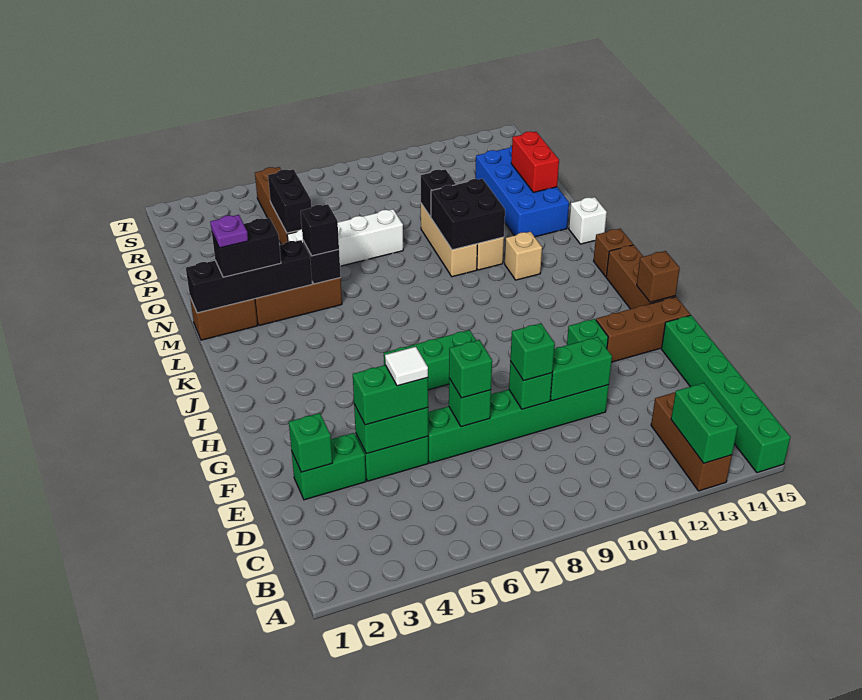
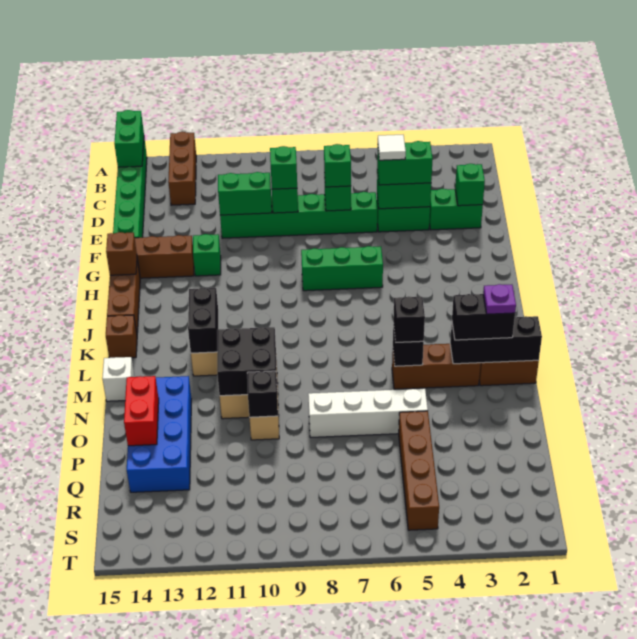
green 1x2 brick [671,383,738,463] -> green 1x2 brick moved to [114,110,144,167]
black 1x4 brick [186,240,312,313] -> black 1x3 brick [450,316,542,364]
black 1x2 brick [268,169,311,233] -> black 1x2 brick moved to [188,288,218,353]

